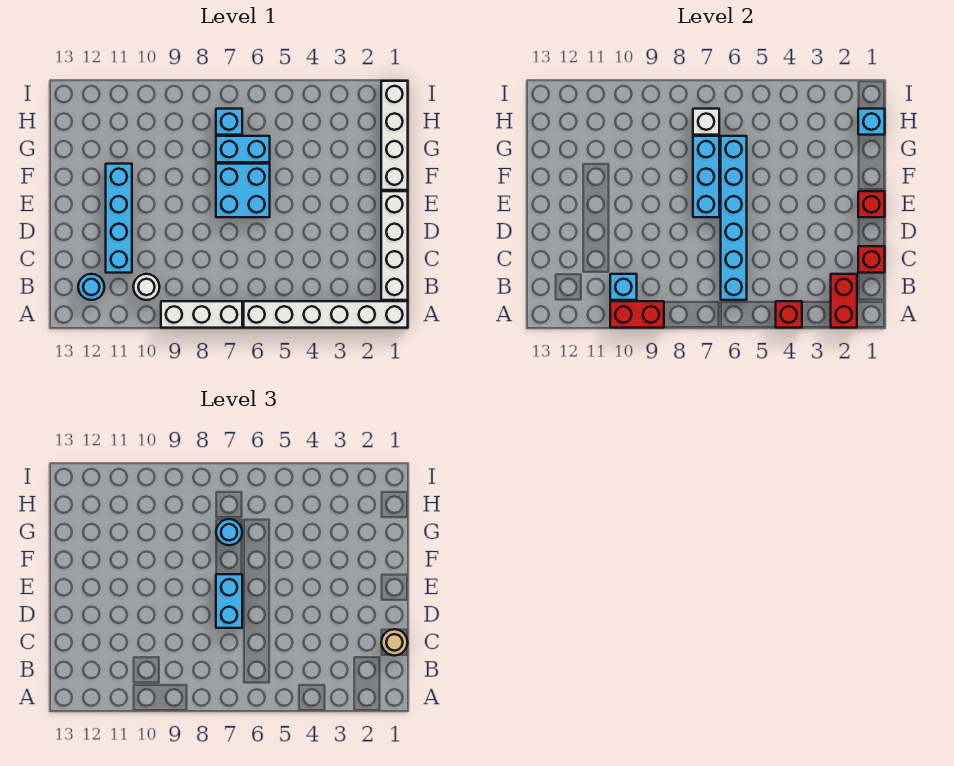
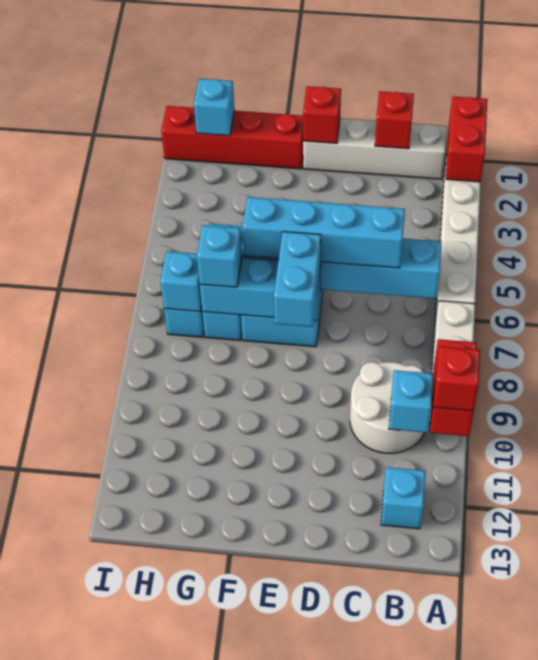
red 1x2 brick [831,274,857,328] -> red 1x2 brick turned to [446,97,487,182]
red 1x1 brick [776,301,802,328] -> red 1x1 brick moved to [433,346,480,411]
white 1x1 round brick [133,274,160,300] -> white 2x2 round brick [350,362,425,453]
cyan 1x1 round brick [78,274,104,300] -> cyan 1x1 brick [381,467,425,529]
tan 1x1 round brick [381,629,408,656] -> none
cyan 1x4 brick [106,164,132,273] -> cyan 1x4 brick moved to [243,197,405,268]
cyan 1x2 brick [216,574,242,628] -> cyan 1x2 brick turned to [274,232,321,327]
white 1x4 brick [381,81,408,190] -> red 1x4 brick [161,106,303,169]
cyan 1x1 round brick [216,519,242,545] -> cyan 1x1 brick [197,225,242,287]
white 1x1 brick [693,109,719,135] -> cyan 1x1 brick [160,251,202,311]

